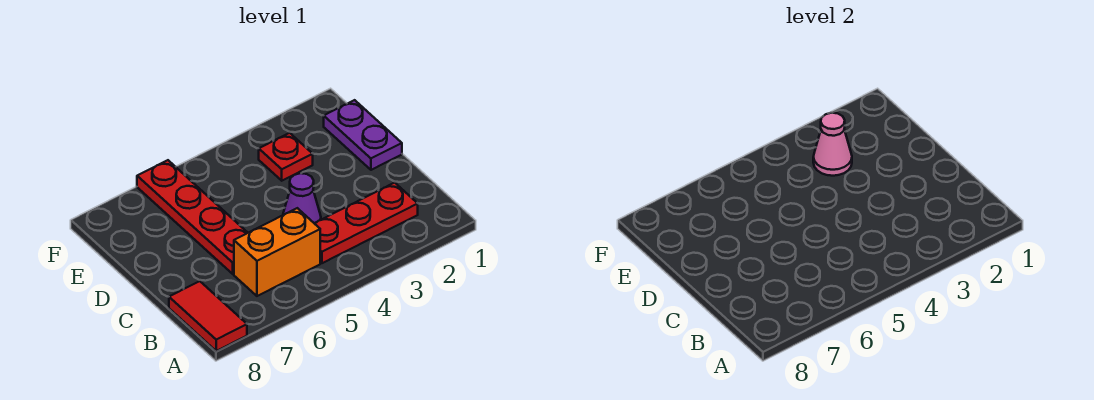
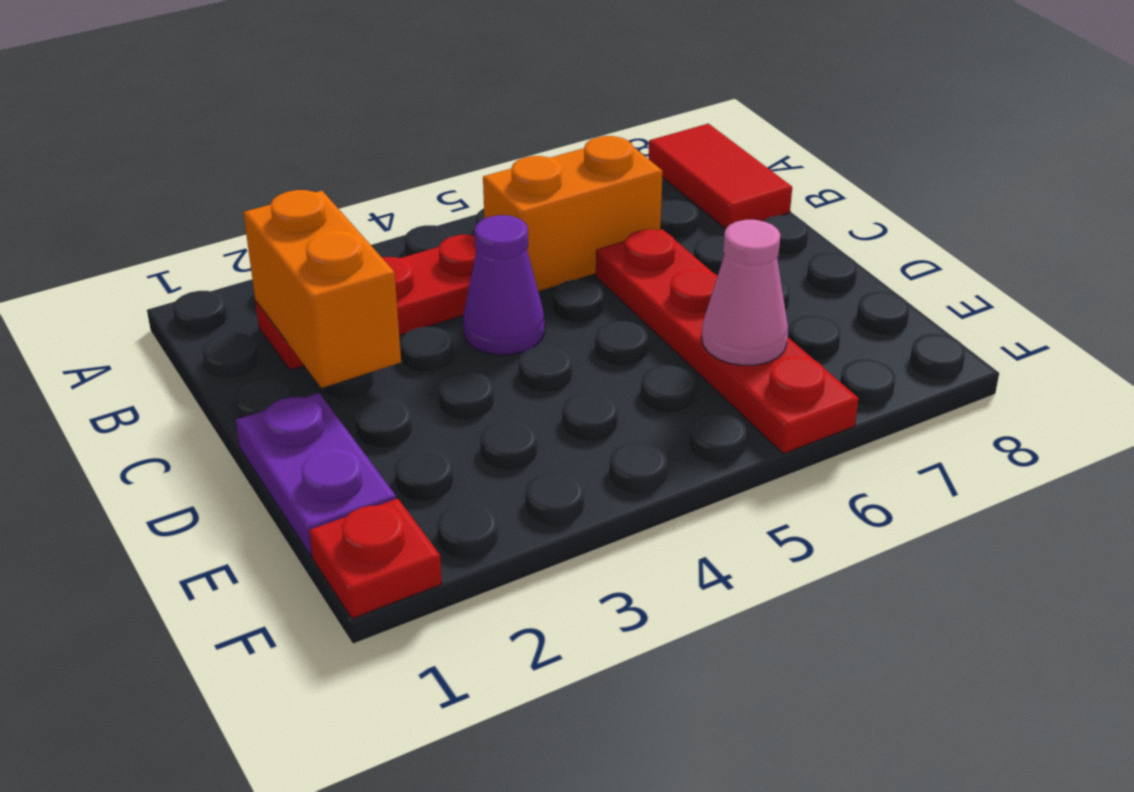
none -> orange 1x2 brick [243,190,401,388]
red 1x1 plate [259,133,313,181] -> red 1x1 plate moved to [309,498,442,619]
pink 1x1 cone [813,113,852,176] -> pink 1x1 cone moved to [702,220,788,365]

